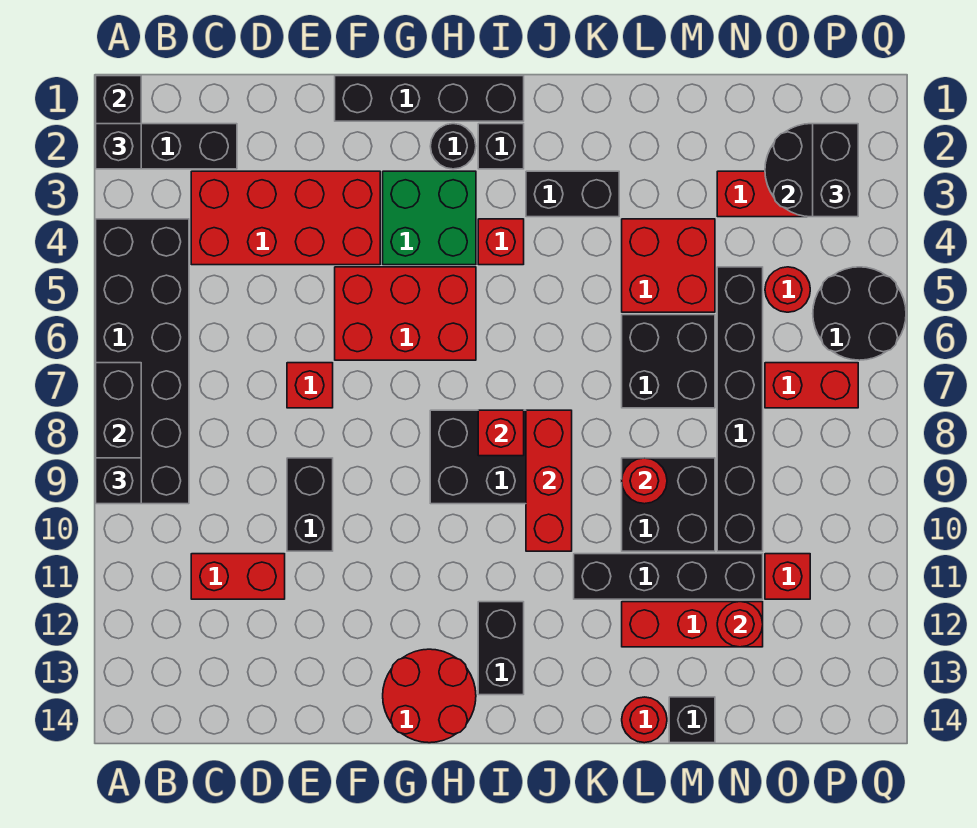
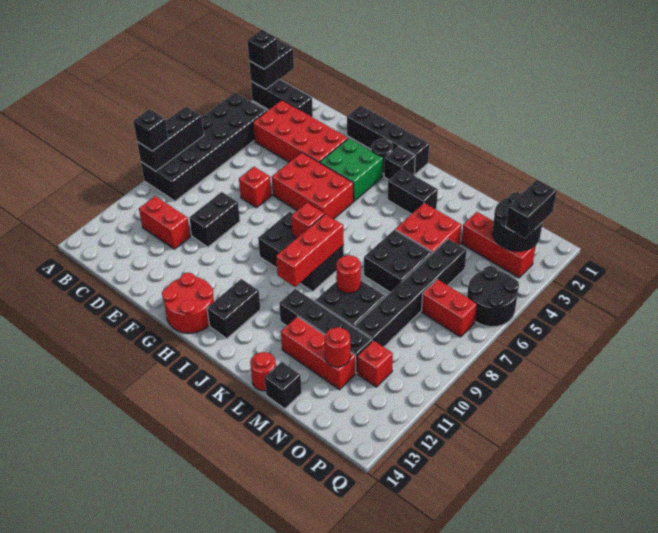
red 1x1 brick [478,219,524,265] -> none
red 1x1 round brick [765,267,810,312] -> none

